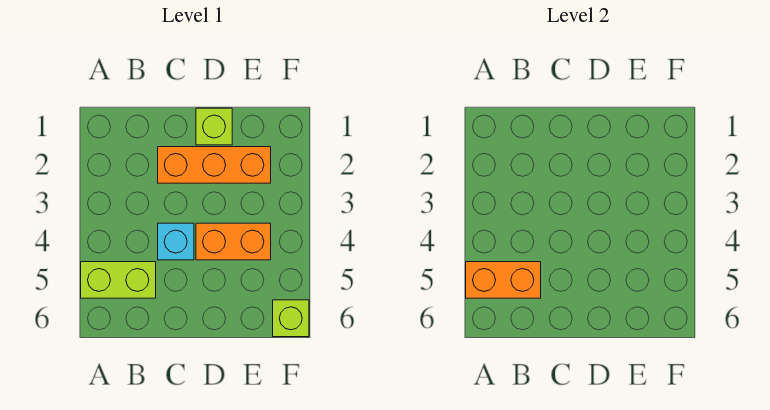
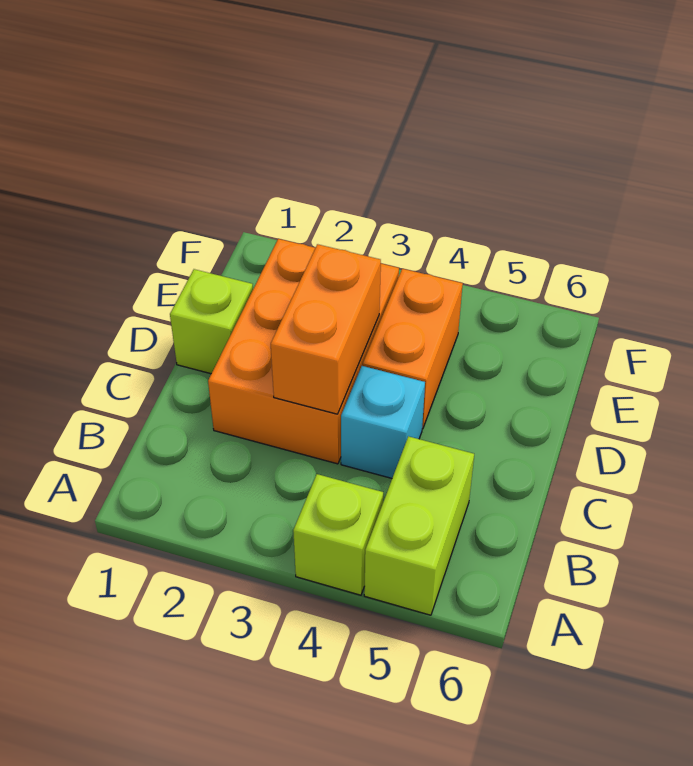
orange 1x2 brick [466,262,541,298] -> orange 1x2 brick moved to [271,244,381,414]
orange 1x3 brick [158,147,271,183] -> orange 2x3 brick [208,239,399,464]
lime 1x1 brick [273,300,309,337] -> lime 1x1 brick moved to [293,474,383,595]

